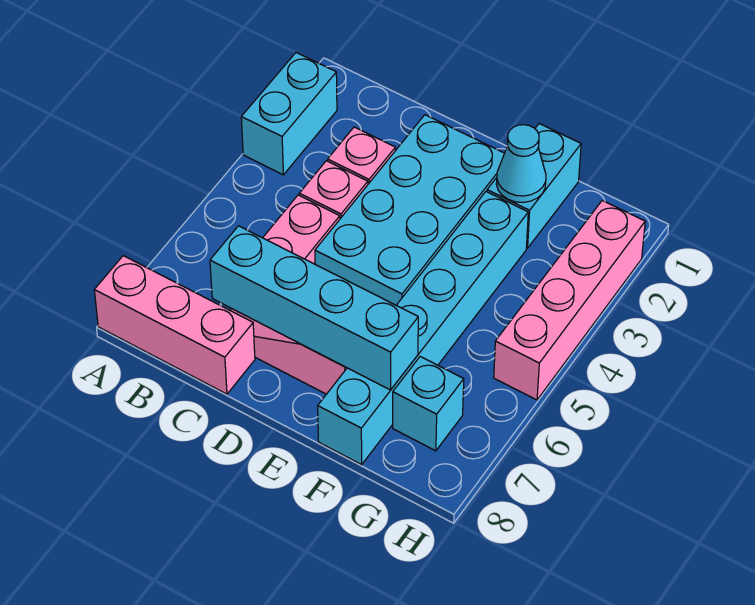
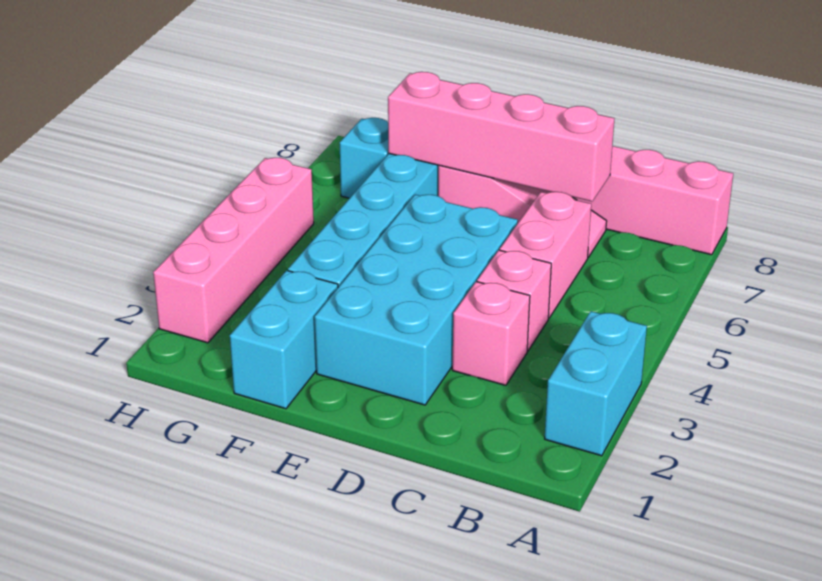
cyan 1x4 brick [210,226,418,390] -> pink 1x4 brick [388,72,615,202]
cyan 1x1 cone [496,125,546,202] -> none

